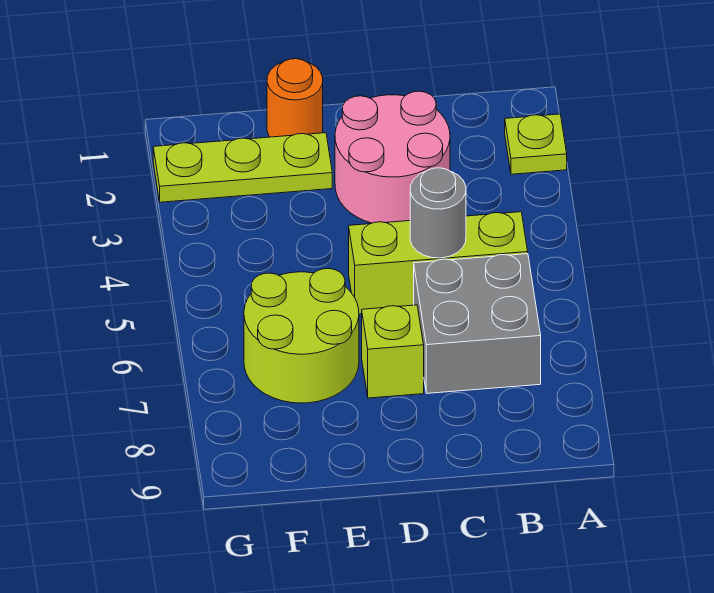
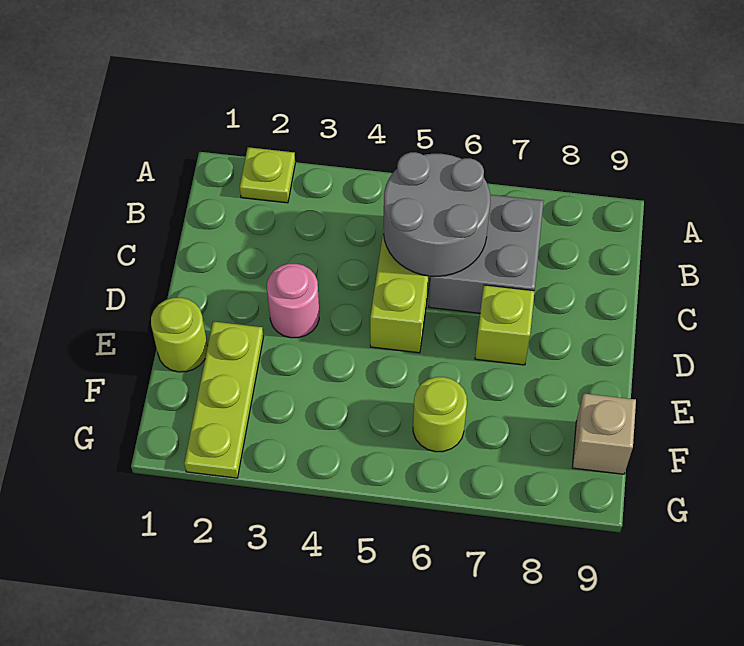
pink 2x2 round brick [335,91,450,223] -> pink 1x1 round brick [267,264,319,338]
grey 1x1 round brick [410,168,466,258] -> grey 2x2 round brick [384,152,490,276]
orange 1x1 round brick [267,59,323,137] -> lime 1x1 round brick [151,298,208,372]
lime 2x2 round brick [244,269,359,403] -> lime 1x1 round brick [413,377,467,452]
none -> tan 1x1 brick [572,393,636,474]

